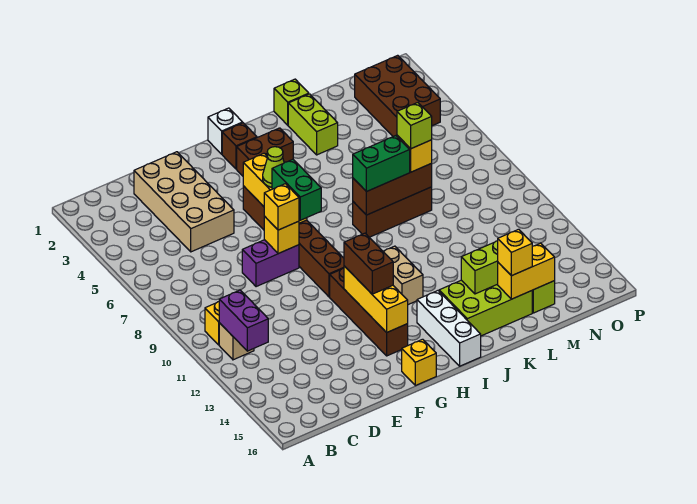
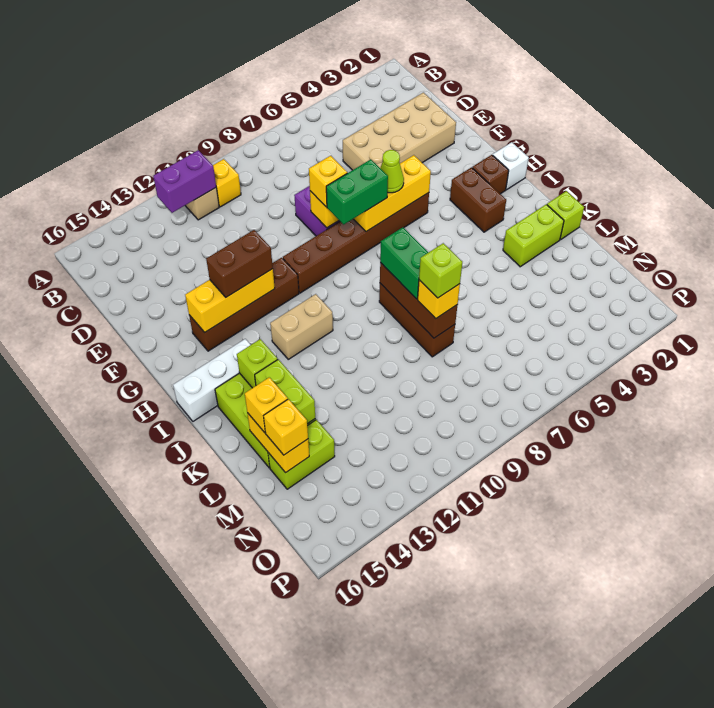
yellow 1x1 brick [402,339,436,386] -> yellow 1x1 brick moved to [264,399,308,455]
none -> lime 1x1 brick [237,339,278,388]
brown 2x3 brick [355,55,440,136] -> none

